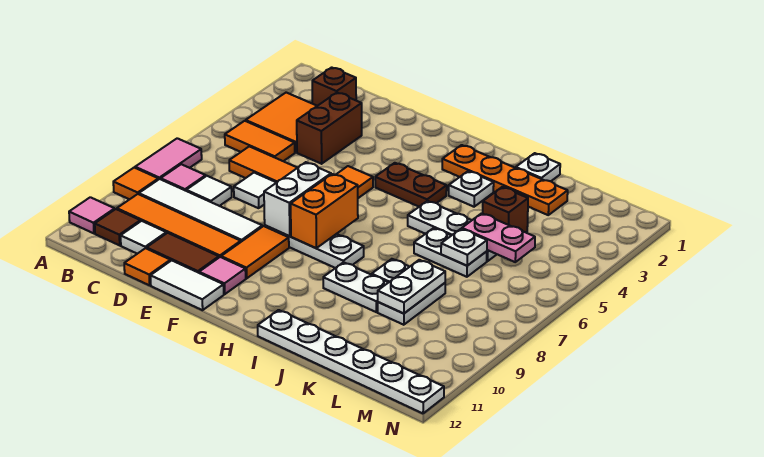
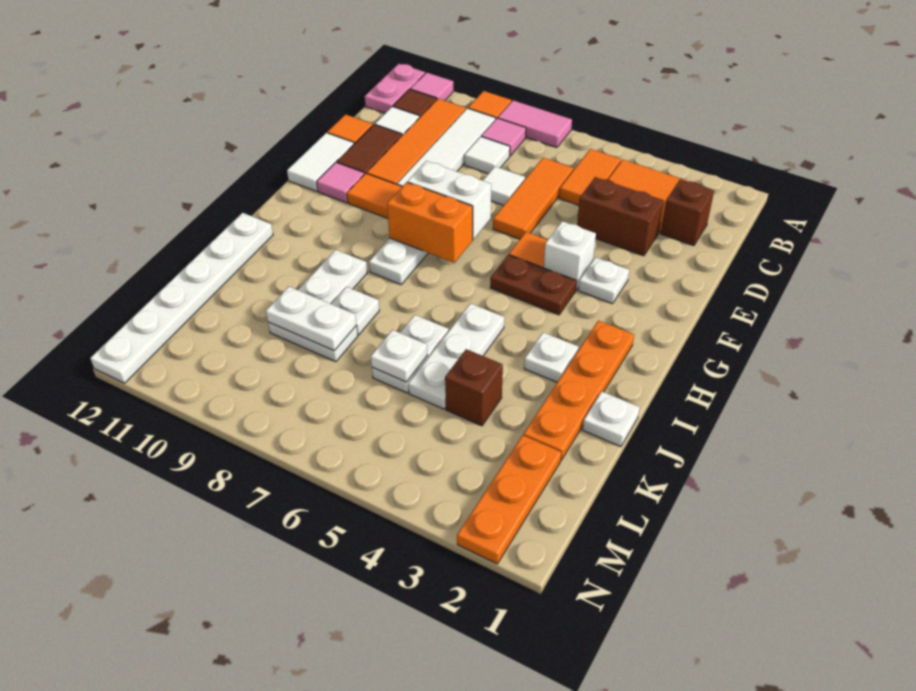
none -> white 1x1 plate [578,257,629,304]
none -> white 1x1 brick [544,221,596,290]
brown 1x2 plate [375,163,447,207] -> brown 1x2 plate turned to [490,255,577,315]
pink 1x2 plate [462,213,535,262] -> pink 1x2 plate moved to [365,64,425,113]
none -> orange 1x3 plate [457,435,561,564]

